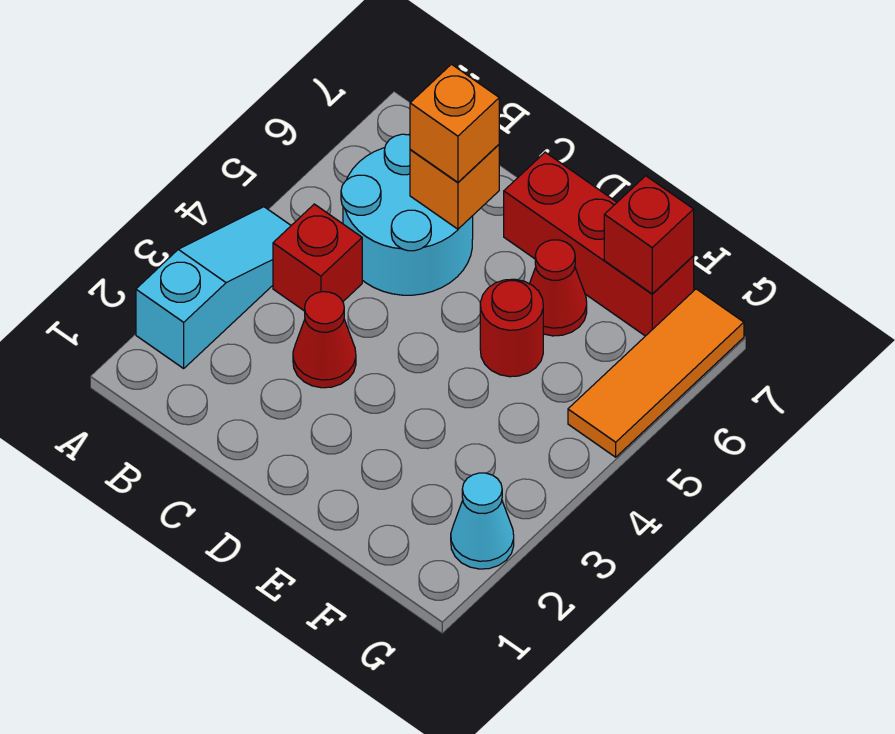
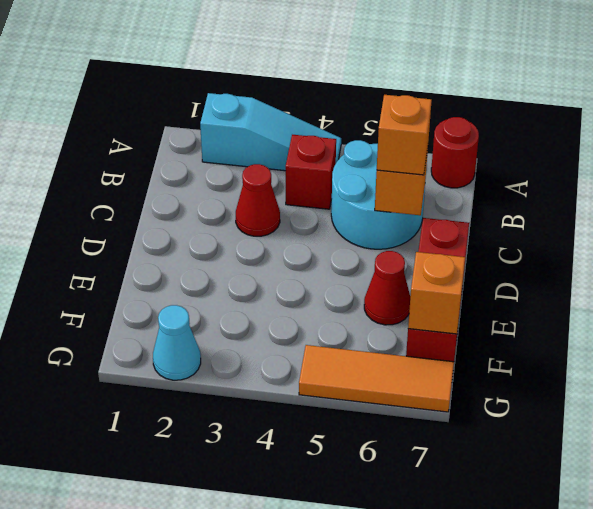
red 1x1 round brick [480,279,543,377] -> red 1x1 round brick moved to [431,117,479,188]
red 1x1 brick [604,176,694,294] -> orange 1x1 brick [408,252,465,334]

